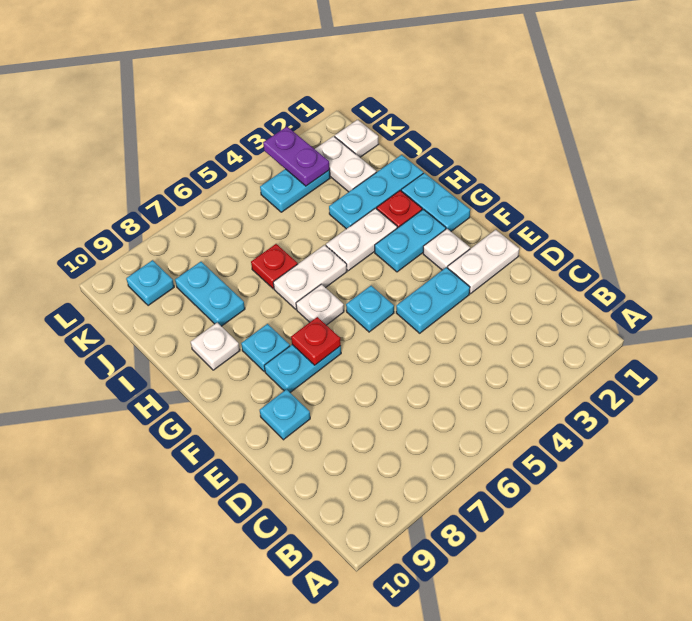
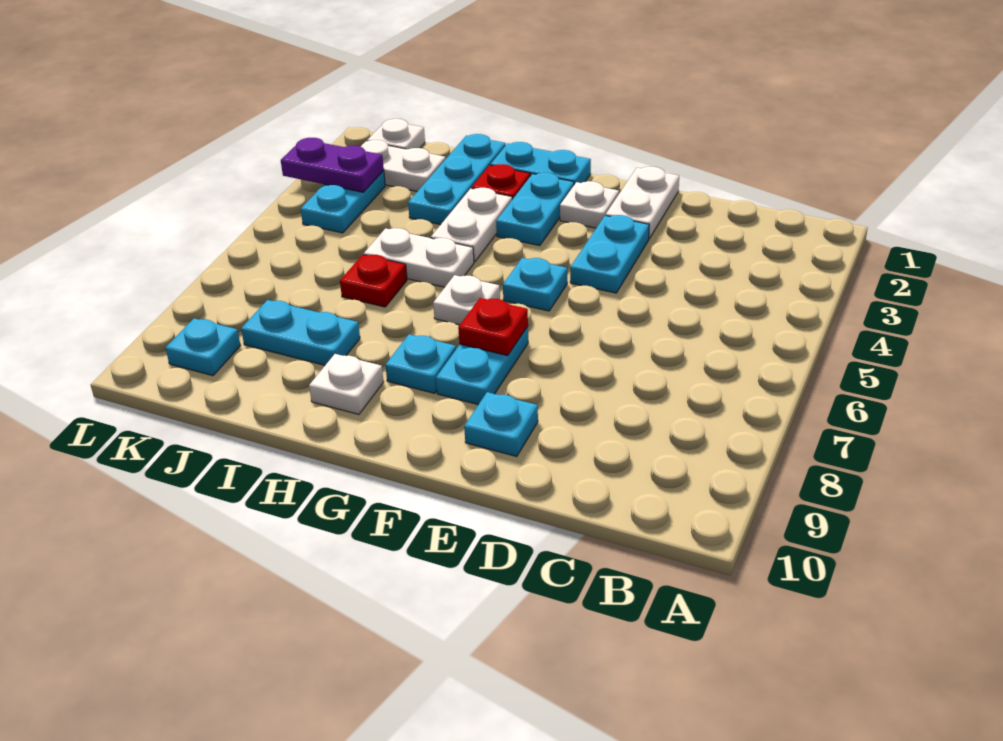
white 1x2 plate [273,245,347,309] -> white 1x2 plate turned to [364,228,474,287]

